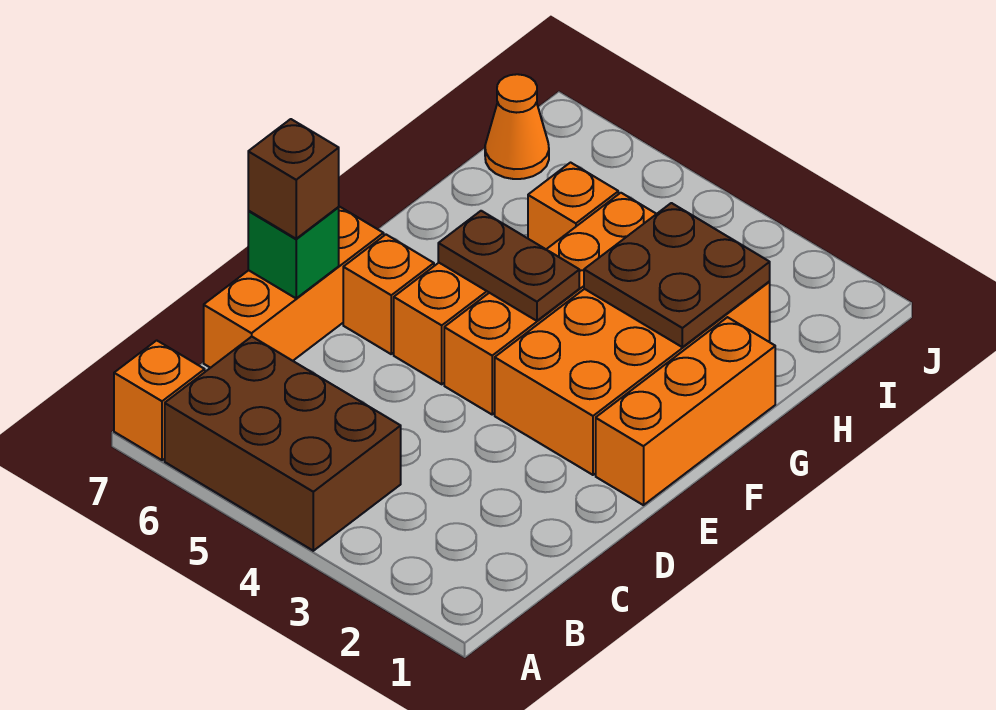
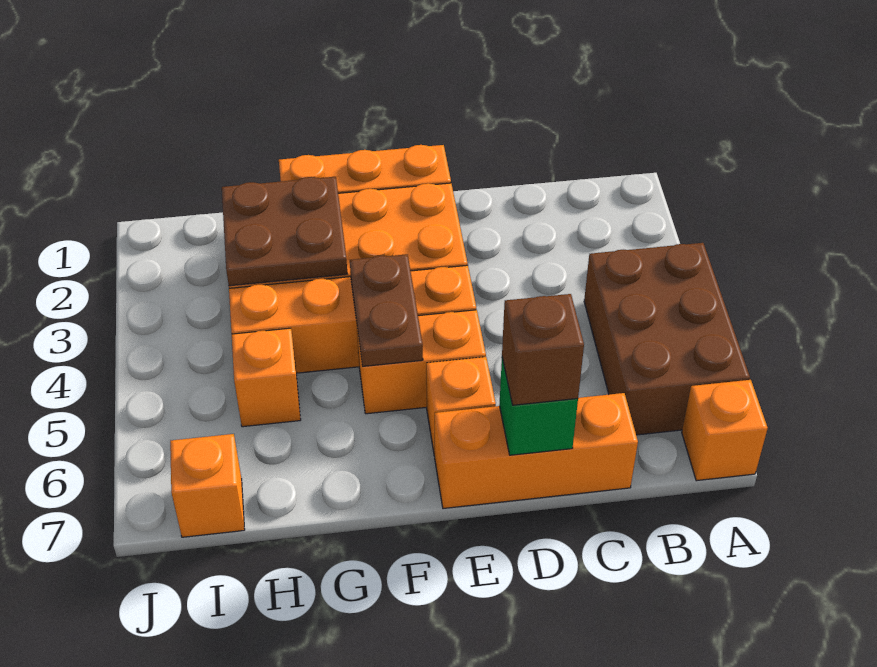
orange 1x1 cone [485,74,549,179] -> orange 1x1 brick [170,434,245,537]

